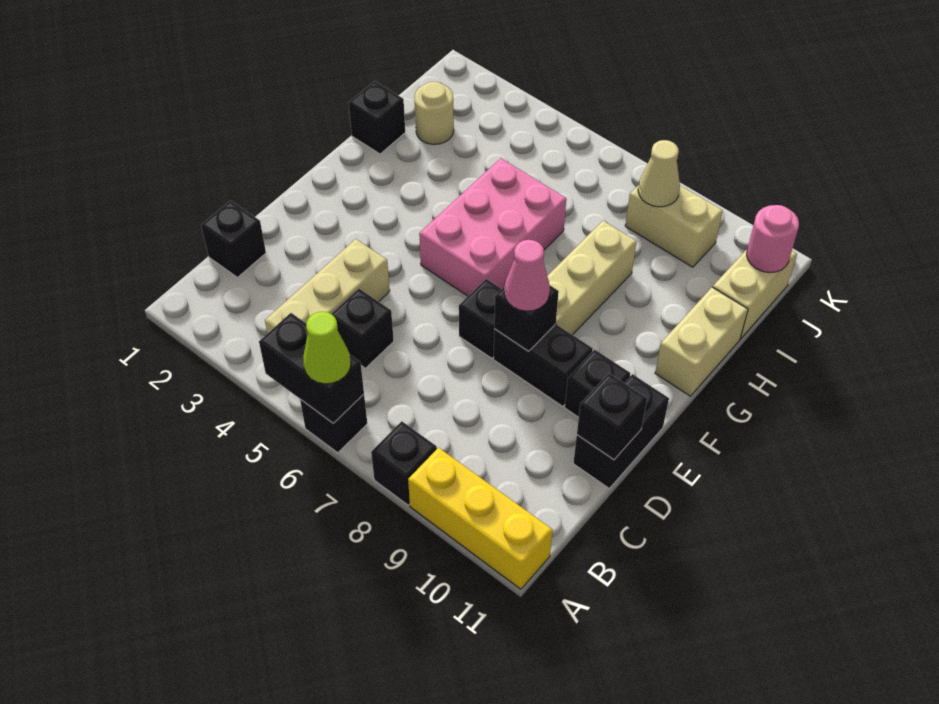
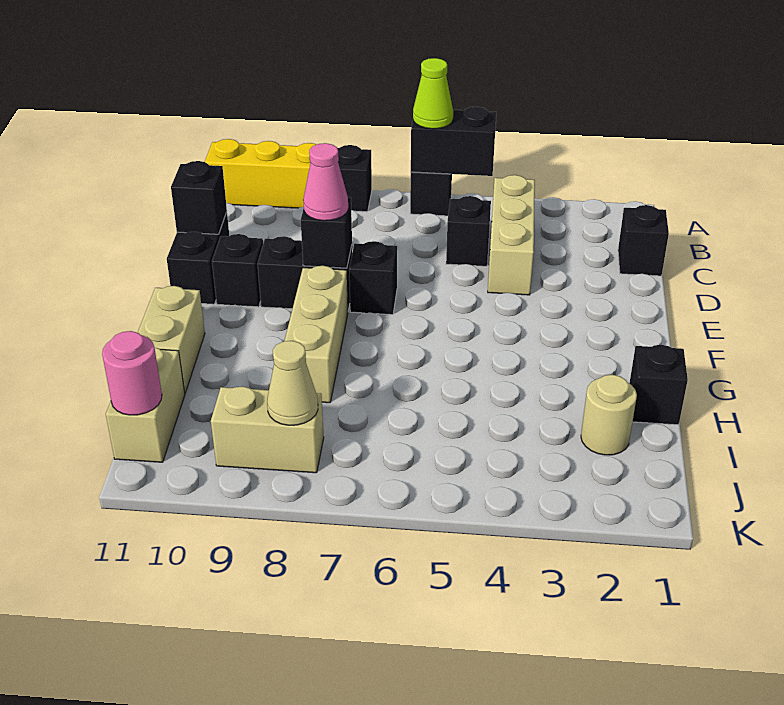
pink 2x3 brick [419,158,566,296] -> none

